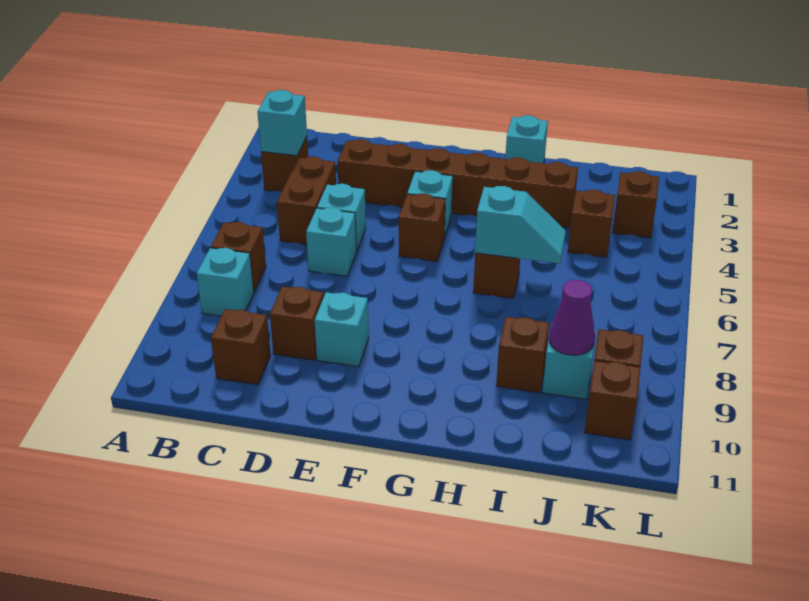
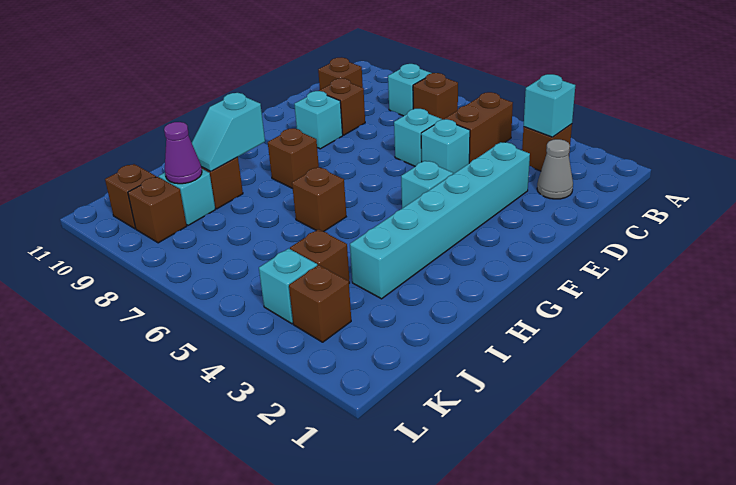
none -> grey 1x1 cone [537,139,573,199]
brown 1x2 brick [277,156,336,244] -> brown 1x2 brick turned to [445,92,513,163]
brown 1x6 brick [337,139,578,228] -> cyan 1x6 brick [350,142,530,299]
brown 1x1 brick [399,194,446,261] -> brown 1x1 brick moved to [268,128,319,189]
cyan 1x1 brick [505,115,548,163] -> cyan 1x1 brick moved to [259,249,317,324]
cyan 1x2 slope [475,186,566,264] -> cyan 1x2 slope moved to [192,93,265,171]

